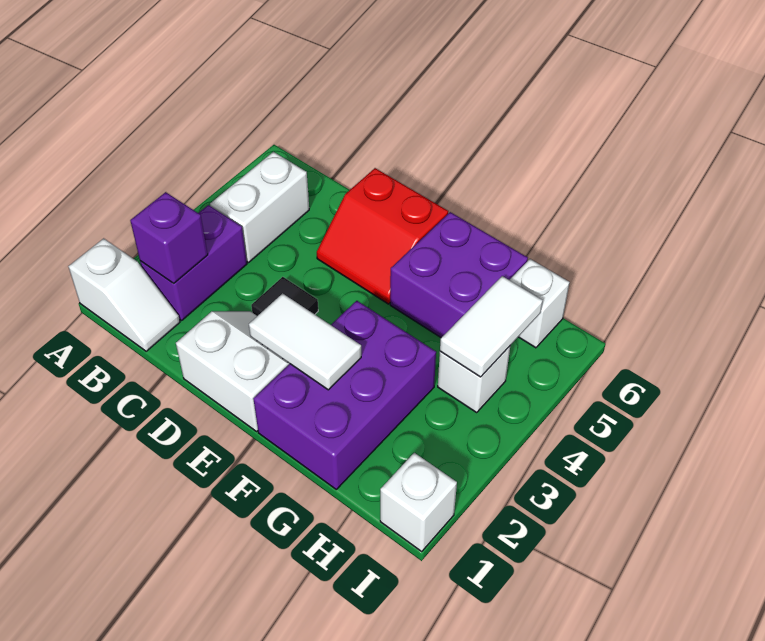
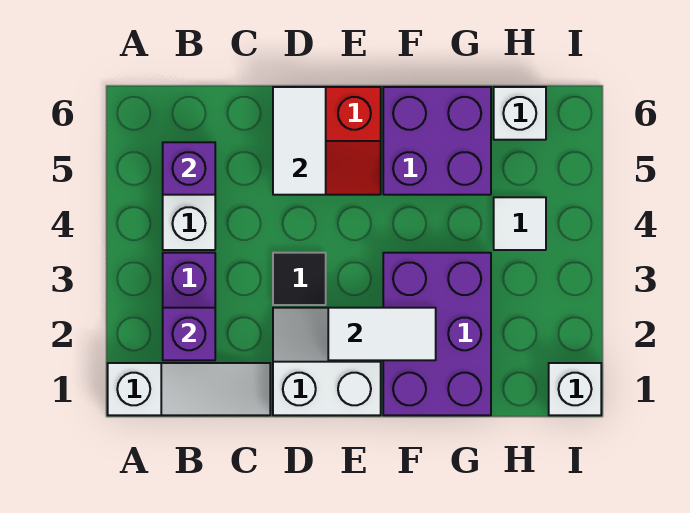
white 1x2 slope [68,238,180,351] -> white 1x3 slope [108,363,270,415]
none -> purple 1x1 brick [163,142,215,195]
white 1x1 brick [438,346,510,412] -> white 1x1 tile [494,197,546,250]
white 1x2 tile [440,276,543,377] -> white 1x2 tile moved to [273,87,326,195]

